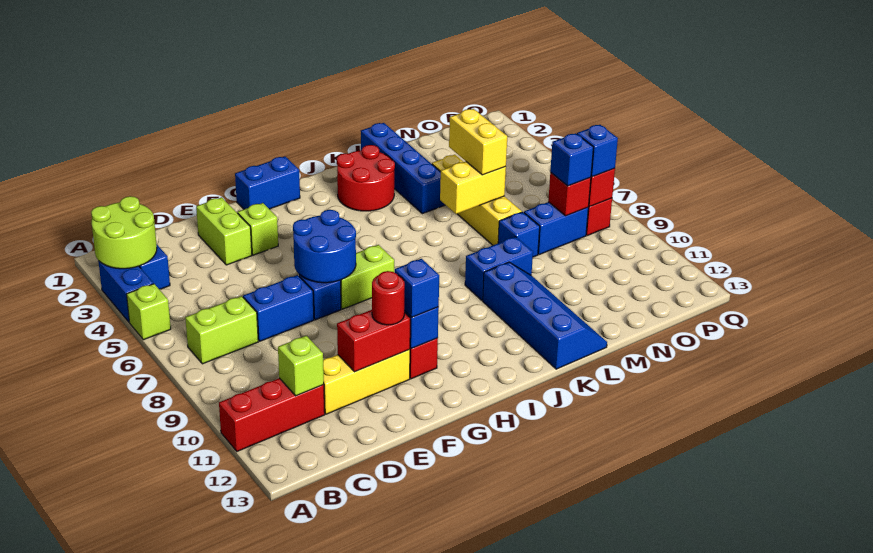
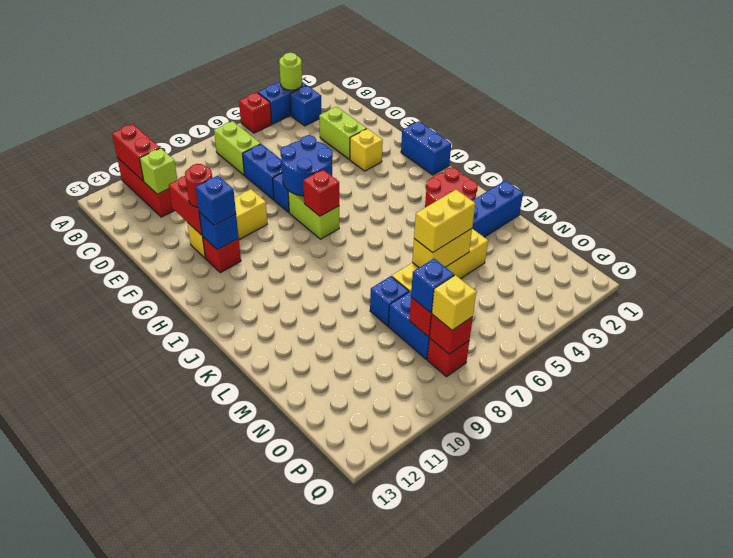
lime 2x2 round brick [91,196,157,269] -> lime 1x1 round brick [279,53,302,90]
lime 1x1 brick [127,284,171,340] -> red 1x1 brick [239,92,272,133]
none -> red 1x2 brick [112,124,160,181]
yellow 1x3 brick [323,350,410,414] -> yellow 1x3 brick turned to [187,189,267,258]
lime 1x2 brick [196,197,252,265] -> lime 1x2 brick turned to [319,107,367,159]
lime 1x1 brick [238,203,278,255] -> yellow 1x1 brick [350,129,383,171]
none -> red 1x1 brick [303,170,339,216]
blue 1x2 brick [465,237,533,300] -> none
blue 2x4 slope [483,262,607,369] -> none
yellow 1x2 brick [440,162,506,214] -> yellow 1x2 brick turned to [412,229,472,267]
blue 1x1 brick [577,125,618,177] -> yellow 1x1 brick [432,275,476,330]

